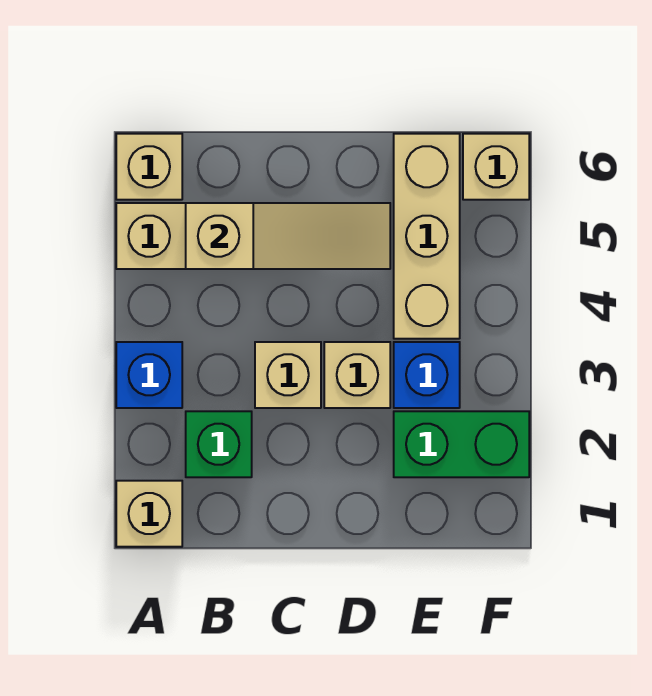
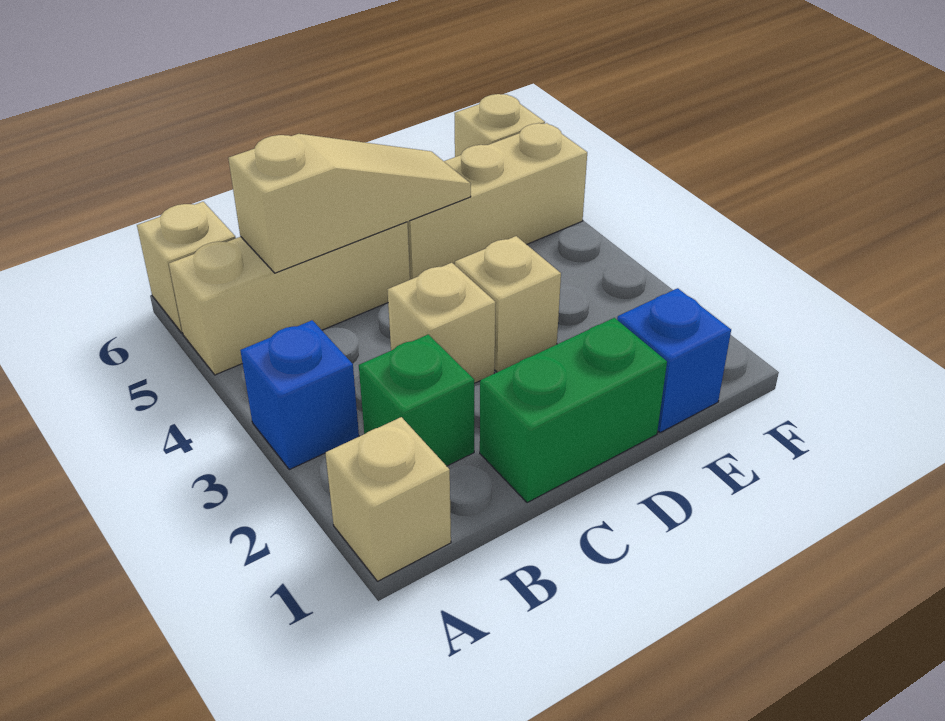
green 1x2 brick [394,411,529,477] -> green 1x2 brick moved to [480,318,667,503]
blue 1x1 brick [394,342,460,408] -> blue 1x1 brick moved to [617,288,731,433]
tan 1x3 brick [394,134,460,339] -> tan 1x3 brick turned to [407,123,587,280]

